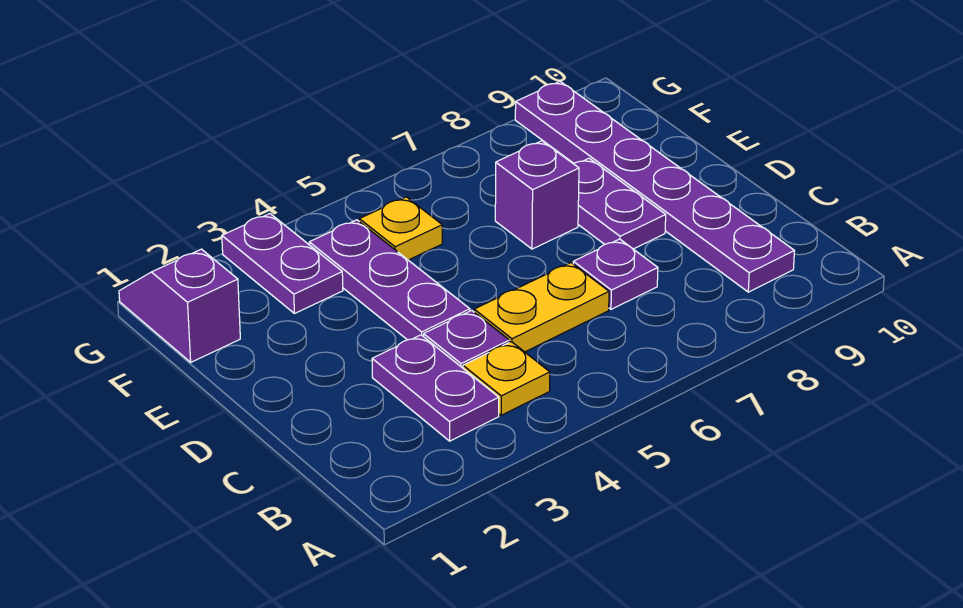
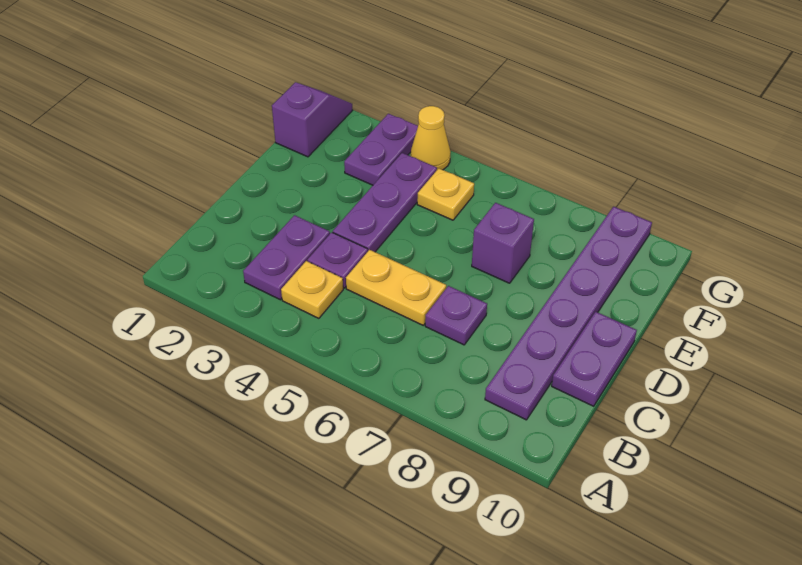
purple 1x2 plate [573,158,666,249] -> purple 1x2 plate moved to [552,312,637,406]
none -> yellow 1x1 cone [411,106,451,170]

